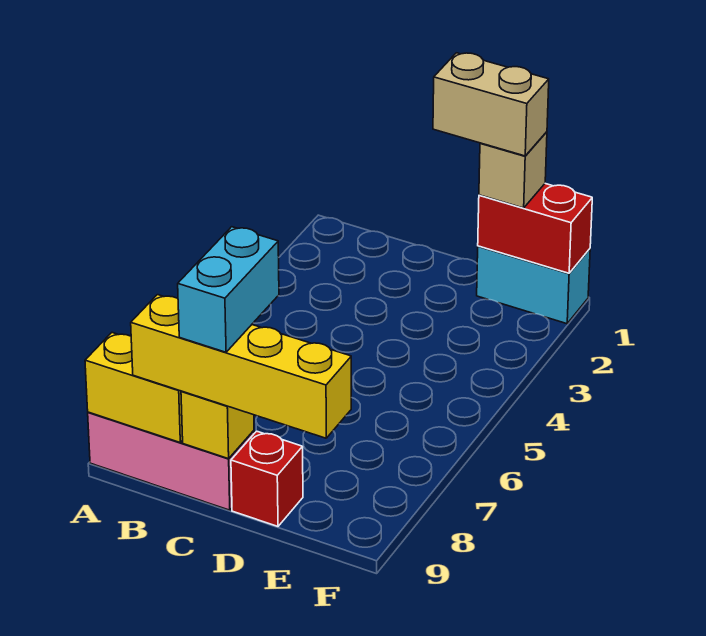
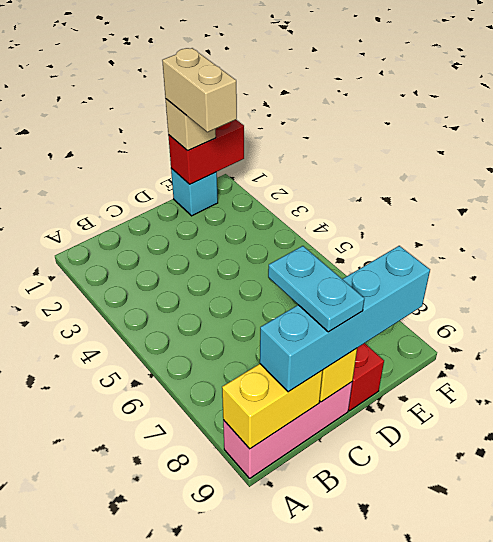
yellow 1x4 brick [131,295,351,438] -> cyan 1x4 brick [260,246,430,392]
cyan 1x2 brick [178,227,279,352] -> cyan 1x2 plate [268,246,364,332]
tan 1x2 brick [433,53,549,156] -> tan 1x2 brick turned to [162,48,237,132]
cyan 1x2 brick [477,246,590,324] -> cyan 1x1 brick [171,168,218,216]

